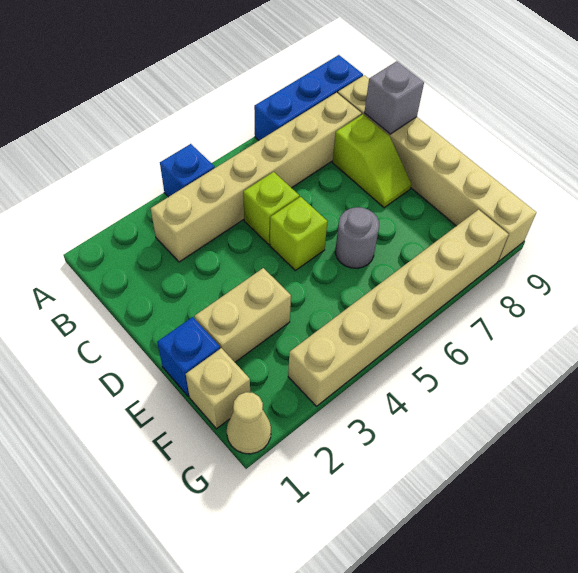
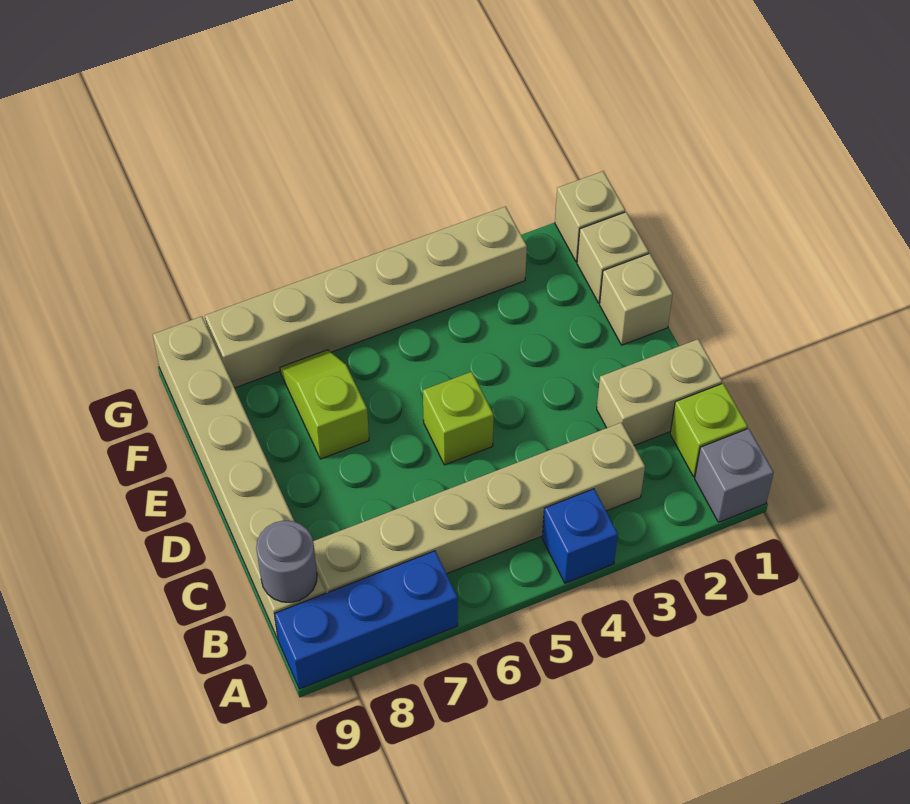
lime 1x1 brick [243,172,299,245] -> lime 1x1 brick moved to [670,384,748,476]
lime 1x2 slope [333,114,411,208] -> lime 1x2 slope moved to [280,350,369,459]
grey 1x1 brick [364,61,424,134] -> grey 1x1 brick moved to [695,428,774,522]
blue 1x1 brick [157,317,220,396] -> tan 1x1 brick [600,253,673,345]
tan 1x2 brick [195,268,291,362] -> tan 1x2 brick moved to [597,339,722,445]
grey 1x1 round brick [335,207,379,268] -> grey 1x1 round brick moved to [256,521,317,602]
tan 1x1 cone [227,392,271,454] -> tan 1x1 brick [555,171,625,262]

